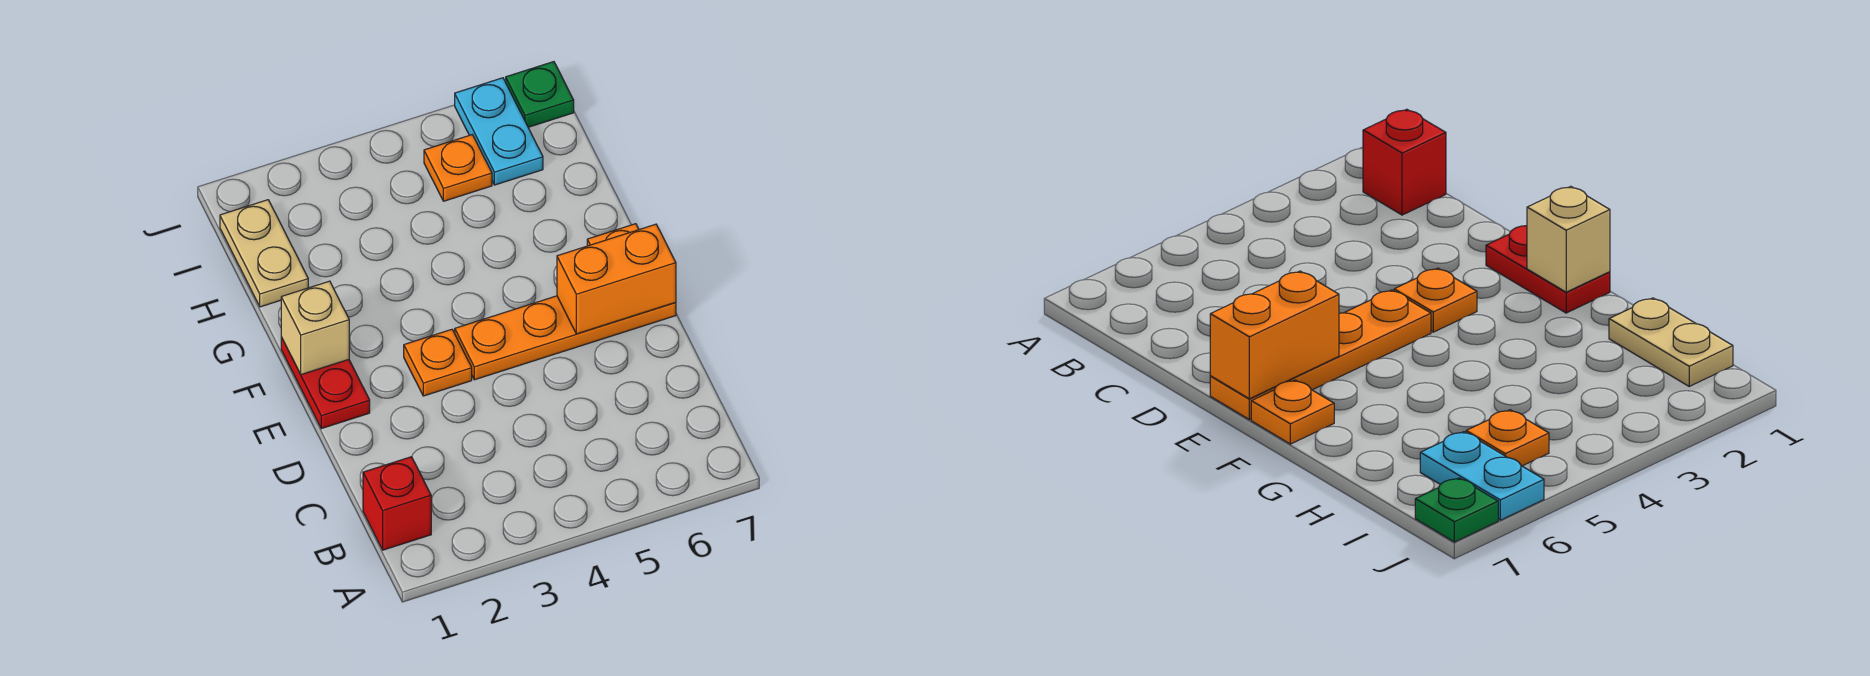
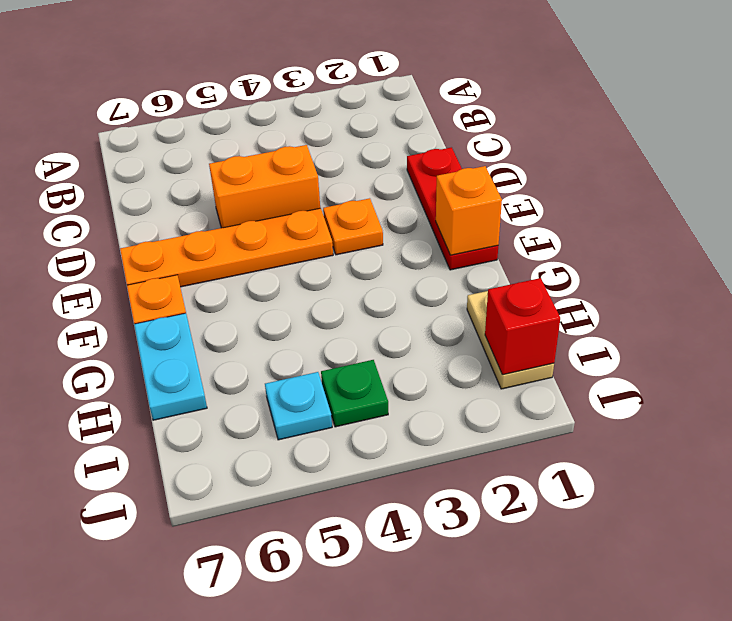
red 1x1 brick [363,457,431,550] -> red 1x1 brick moved to [485,278,560,375]
red 1x2 plate [281,337,370,429] -> red 1x3 plate [407,147,498,270]
orange 1x2 brick [557,224,676,334] -> orange 1x2 brick moved to [209,145,320,228]
tan 1x1 brick [281,281,349,375] -> orange 1x1 brick [436,166,502,255]
orange 1x1 plate [424,135,492,201] -> cyan 1x1 plate [265,372,332,440]
cyan 1x2 plate [455,78,543,185] -> cyan 1x2 plate moved to [134,313,207,420]
green 1x1 plate [506,62,574,127] -> green 1x1 plate moved to [321,360,388,427]

